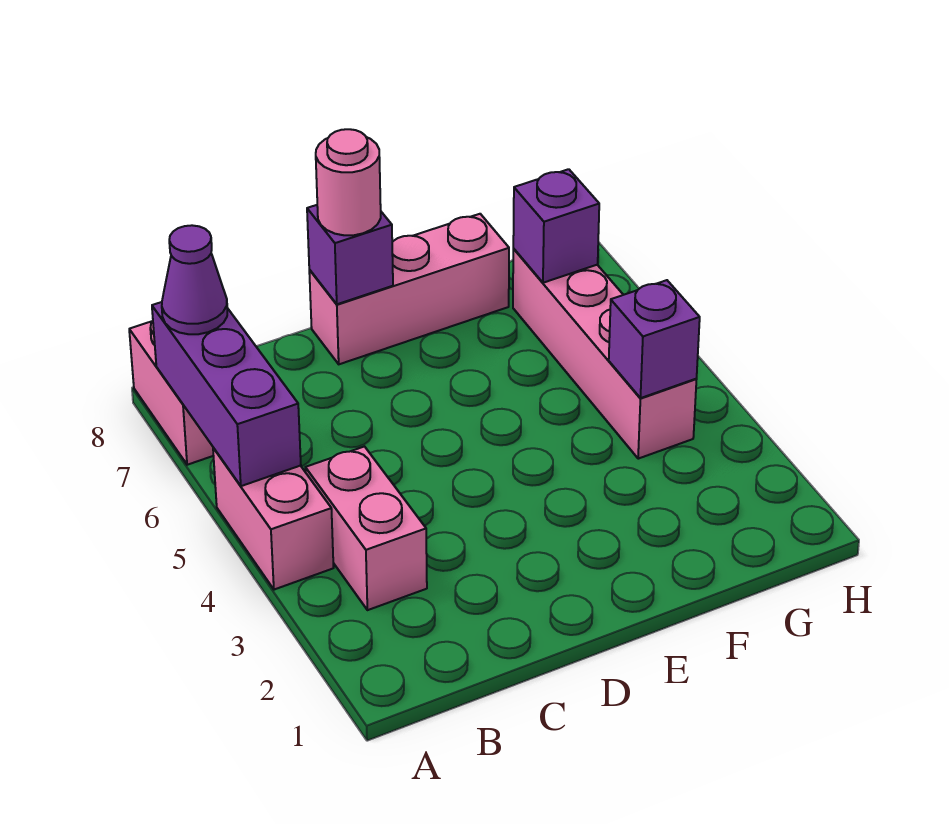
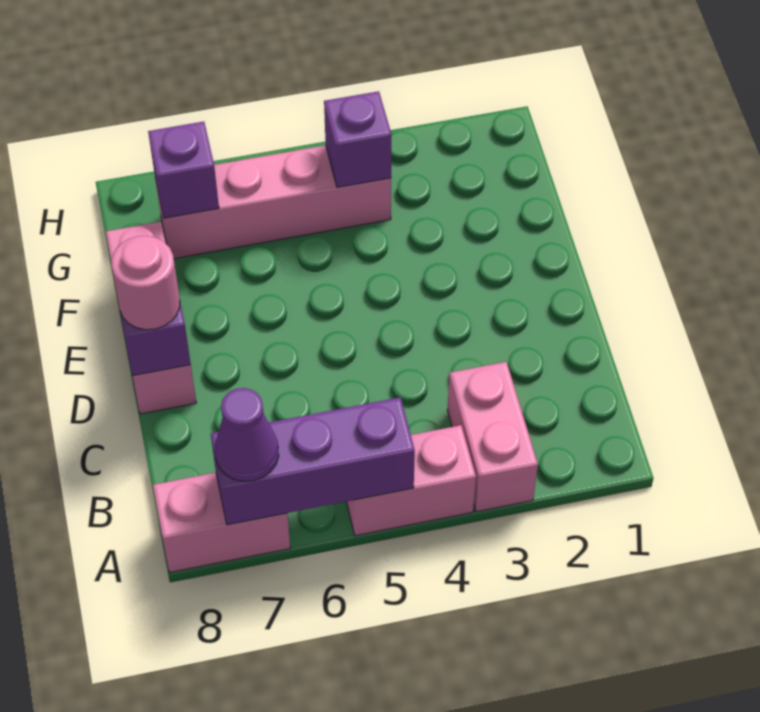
pink 1x2 brick [305,447,427,610] -> pink 1x2 brick turned to [447,362,538,512]

